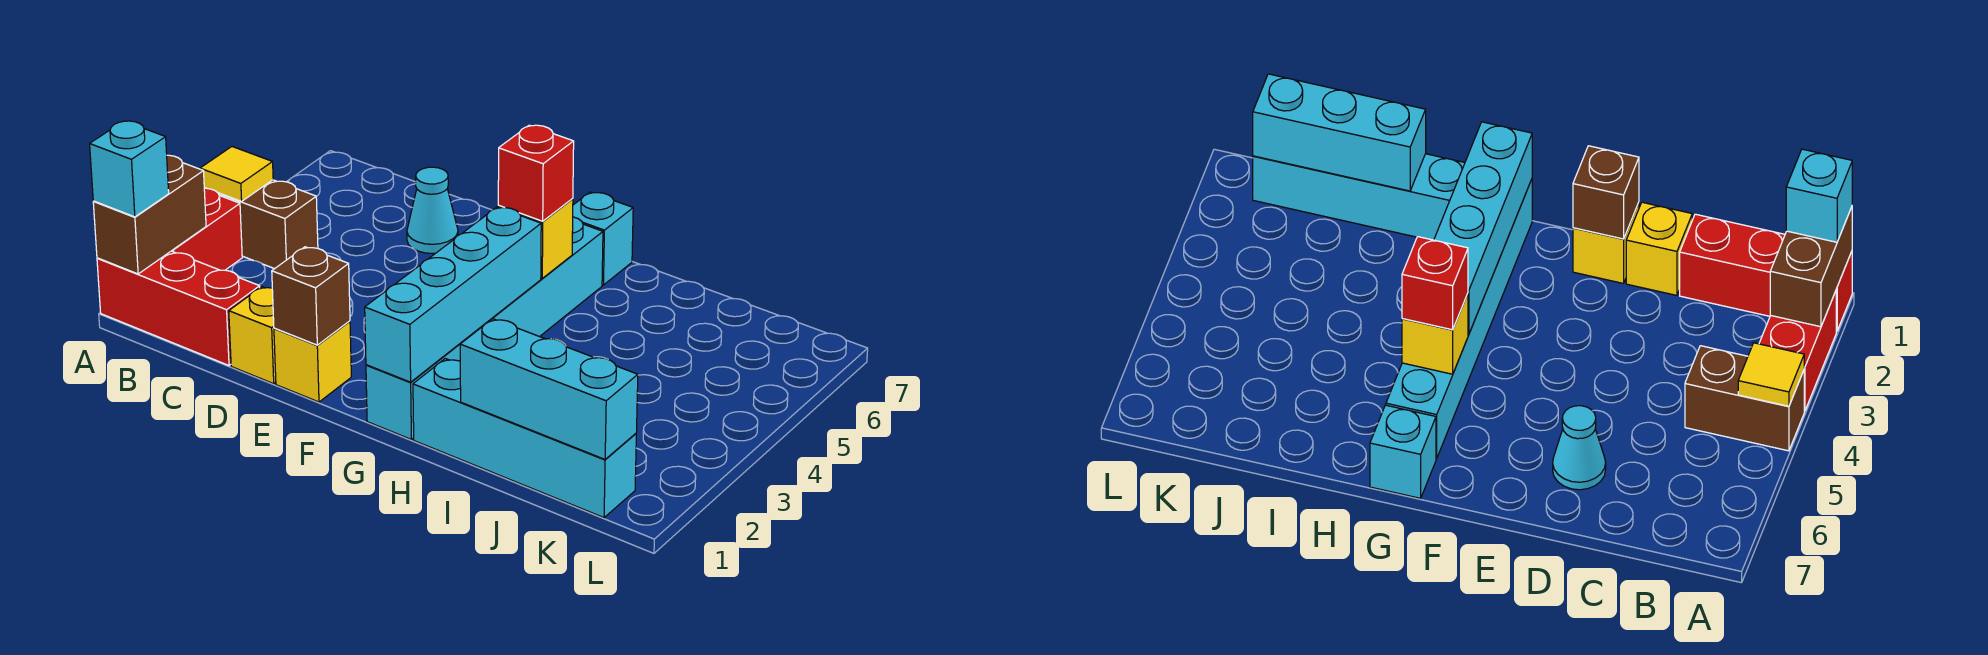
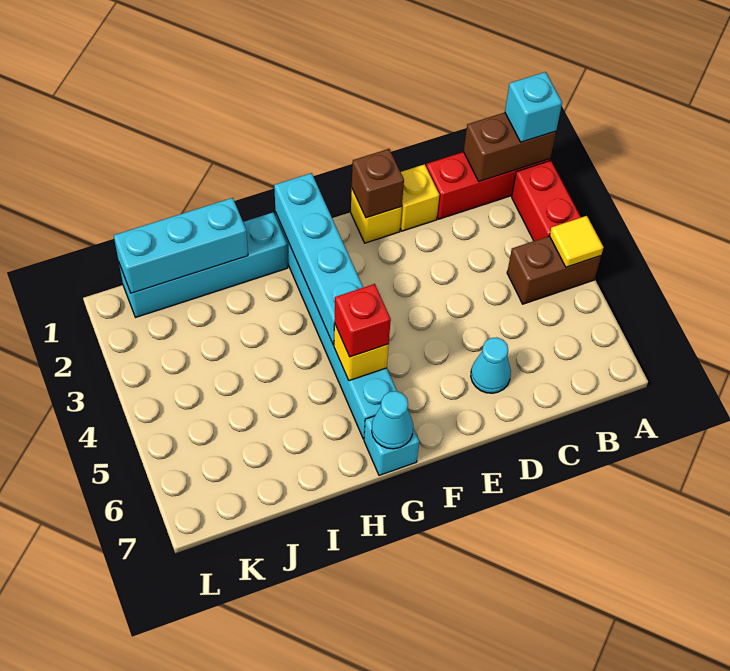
brown 1x2 brick [93,155,206,274] -> brown 1x2 brick turned to [464,113,556,182]
none -> cyan 1x1 cone [371,391,413,449]

